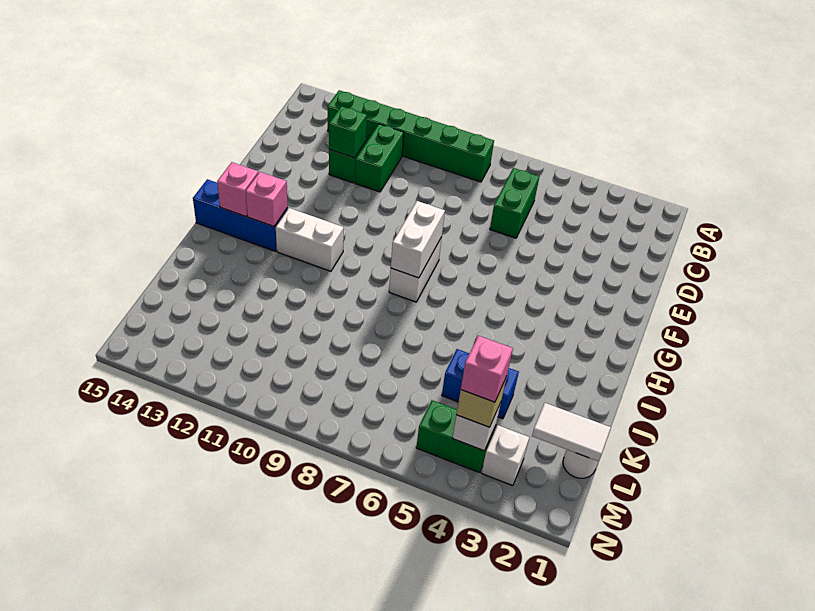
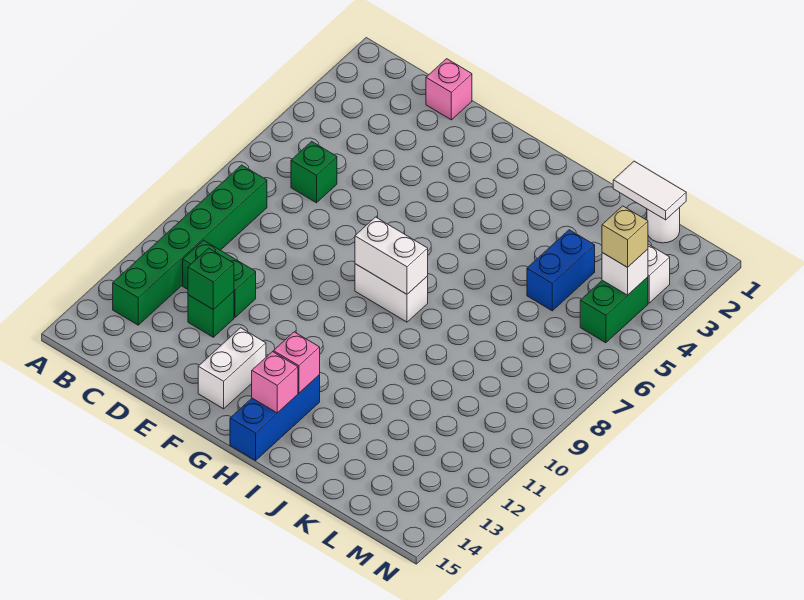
green 1x2 brick [490,168,539,238] -> green 1x1 brick [291,142,337,203]
white 1x2 brick [276,208,344,271] -> white 1x2 brick moved to [198,328,266,409]
white 1x2 tile [532,403,611,461] -> white 1x2 tile turned to [613,161,686,220]
pink 1x1 brick [461,336,513,402] -> pink 1x1 brick moved to [426,59,472,120]

